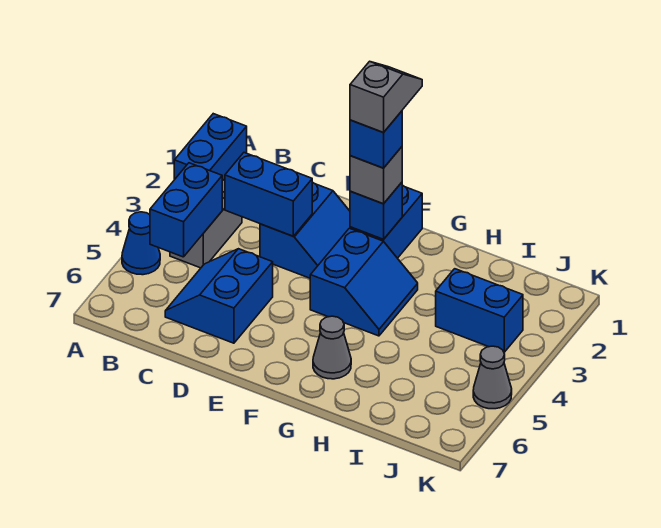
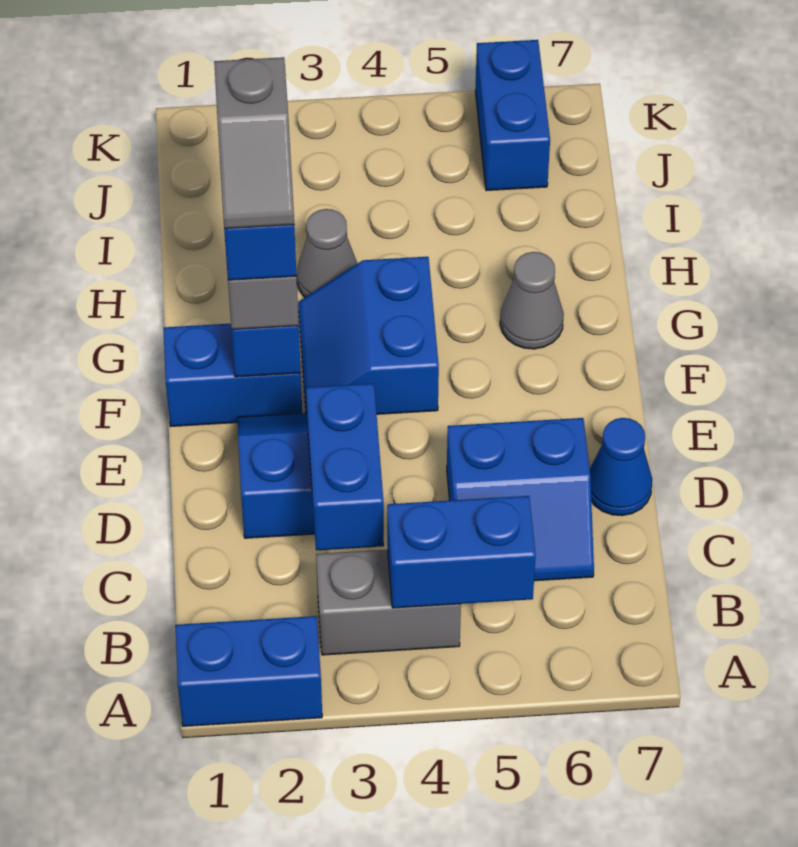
blue 1x1 cone [122,212,160,275] -> blue 1x1 cone moved to [590,418,652,516]
grey 1x2 slope [350,61,422,133] -> grey 1x2 slope turned to [214,57,294,229]
blue 2x2 slope [310,228,418,336] -> blue 2x2 slope turned to [298,257,439,414]
blue 1x2 brick [436,269,523,352] -> blue 1x2 brick moved to [475,40,550,191]
grey 1x1 cone [473,346,512,409] -> grey 1x1 cone moved to [296,209,357,297]

